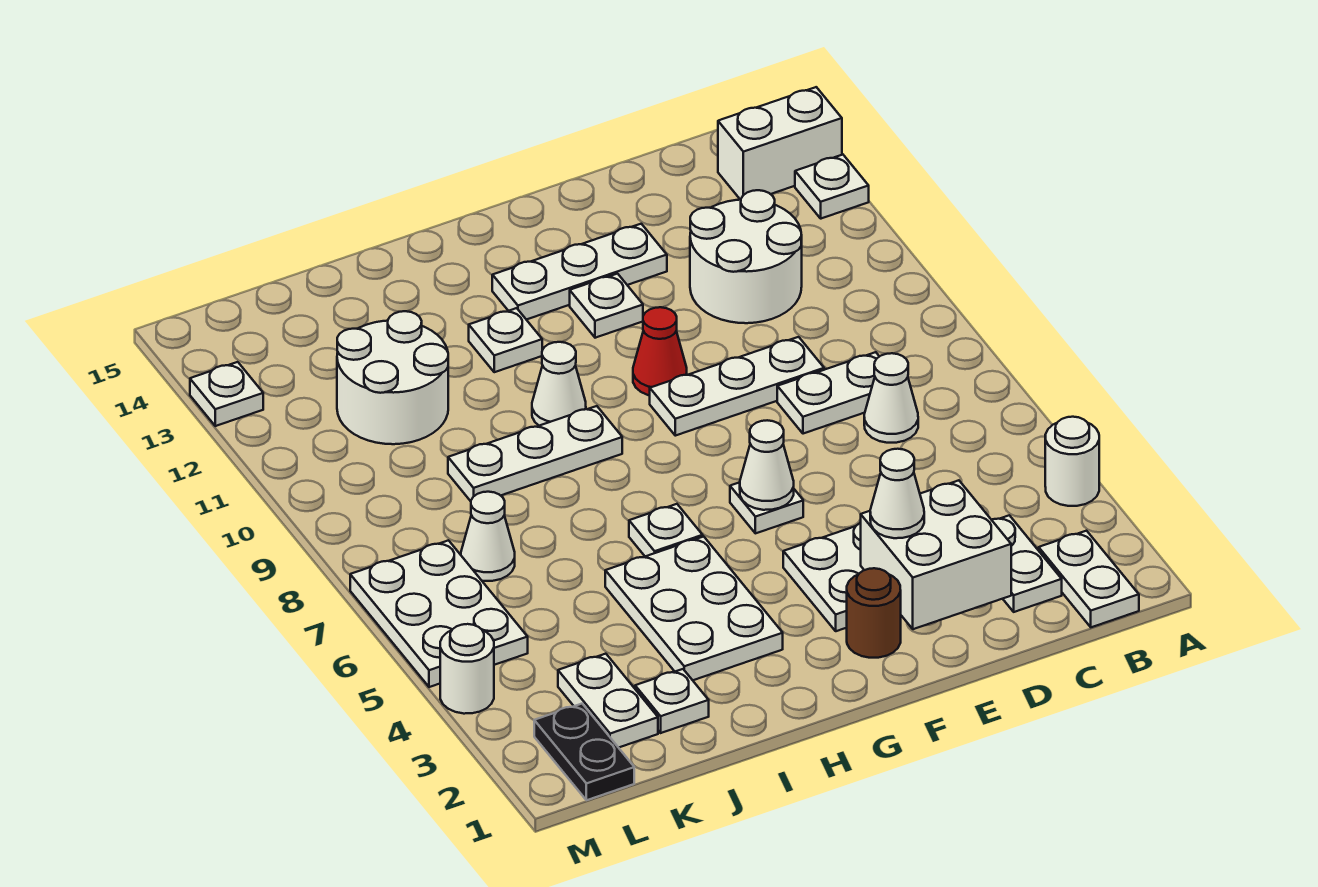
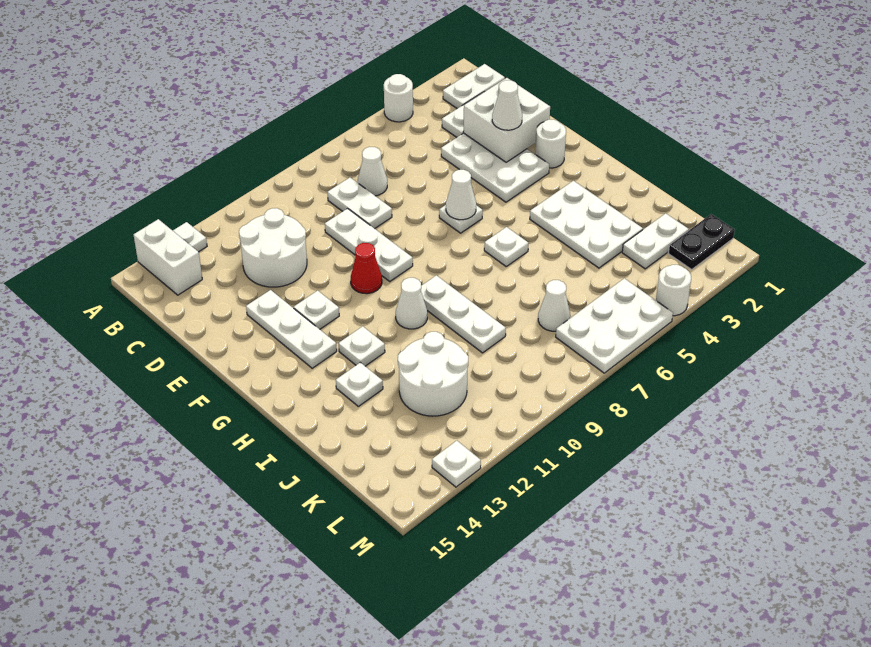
brown 1x1 round brick [847,568,901,658] -> white 1x1 round brick [535,120,566,168]
white 2x3 plate [605,537,783,680] -> white 2x3 plate turned to [530,181,643,268]
white 1x1 plate [635,669,709,733] -> white 1x1 plate moved to [336,362,383,406]

